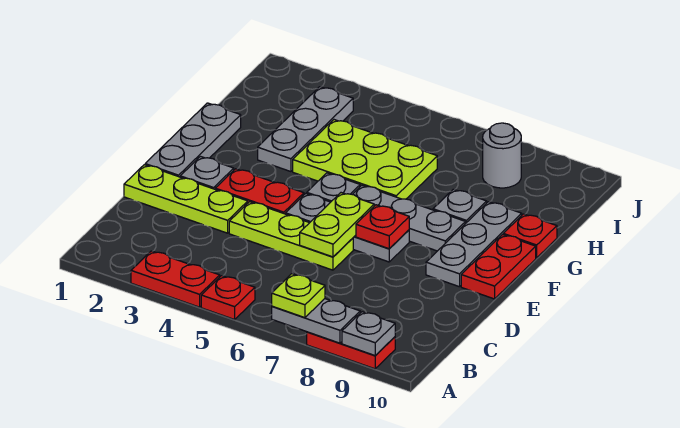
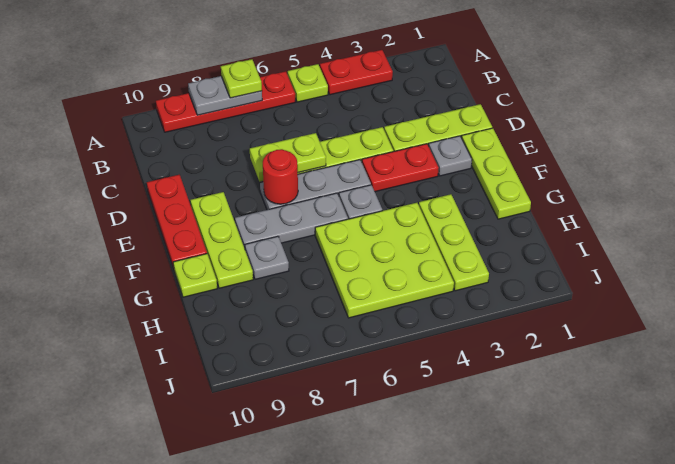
red 1x1 plate [201,276,255,319] -> lime 1x1 plate [288,64,328,102]
red 1x2 plate [307,332,395,369] -> red 1x4 plate [156,71,295,132]
grey 1x1 plate [342,312,395,356] -> none
lime 1x2 plate [300,193,374,257] -> lime 1x2 plate turned to [250,133,326,182]
grey 1x3 plate [145,103,241,177] -> lime 1x3 plate [462,128,531,219]
red 1x1 plate [356,205,409,249] -> red 1x1 round brick [263,149,298,204]
grey 1x3 plate [426,202,522,287] -> lime 1x3 plate [191,192,253,288]
red 1x2 plate [461,235,536,299] -> red 1x3 plate [147,175,207,268]
grey 1x3 plate [258,87,353,172] -> lime 1x3 plate [419,194,489,291]
lime 2x3 plate [293,120,437,199] -> lime 3x3 plate [315,203,454,318]
red 1x1 plate [503,214,557,258] -> lime 1x1 plate [173,254,217,297]
grey 1x1 round brick [483,123,521,188] -> none

